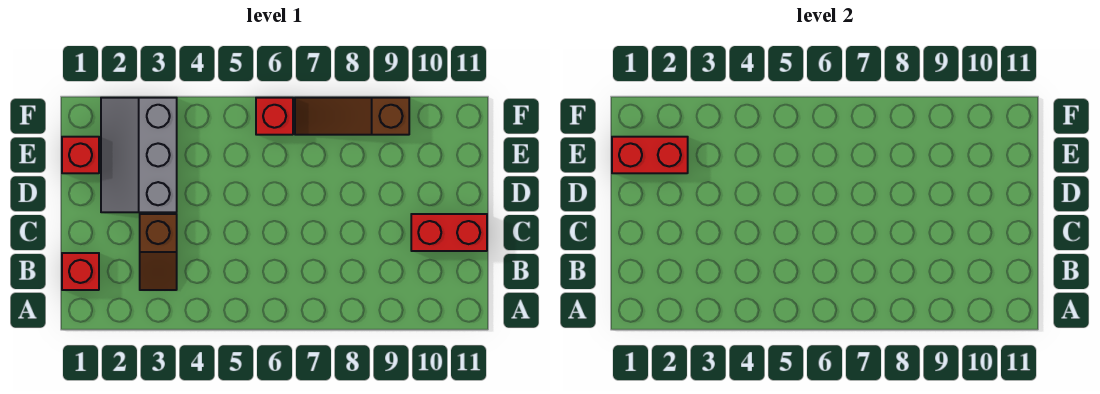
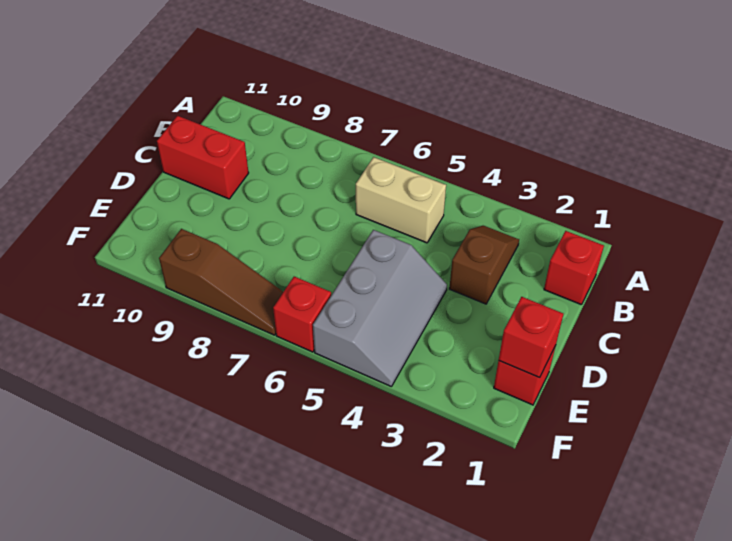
none -> tan 1x2 brick [356,157,446,243]
grey 2x3 slope [101,98,177,212] -> grey 2x3 slope moved to [313,230,447,387]
red 1x2 brick [612,137,688,173] -> red 1x1 brick [499,297,563,378]

